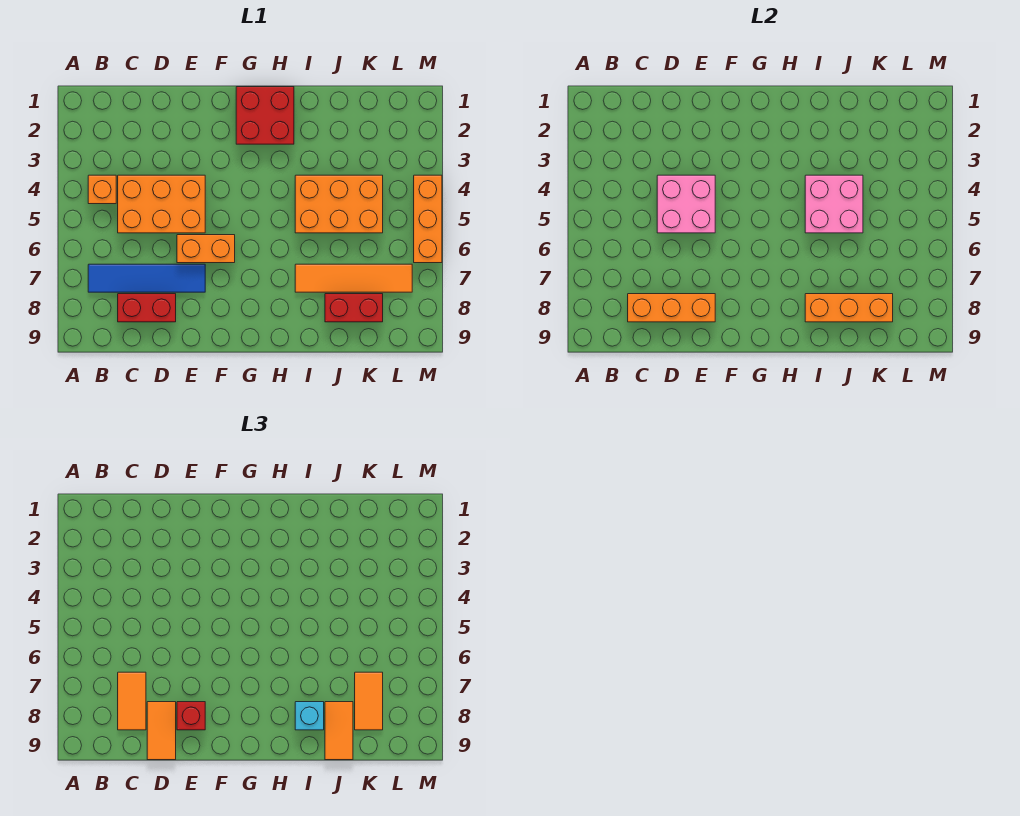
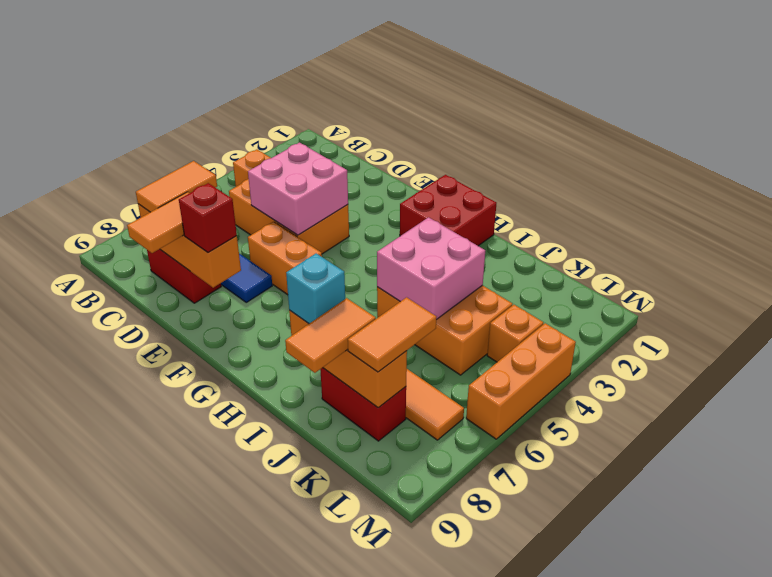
none -> orange 1x1 brick [487,305,543,362]

